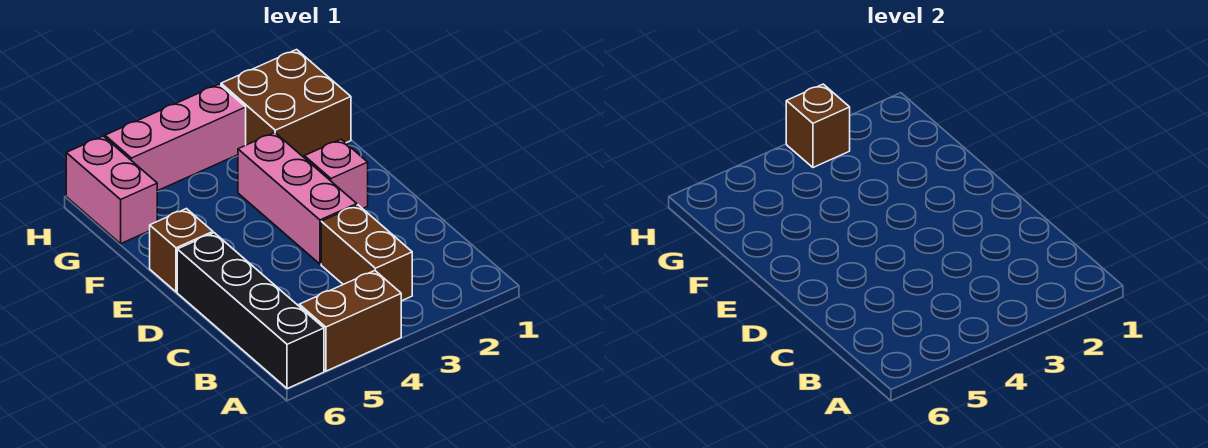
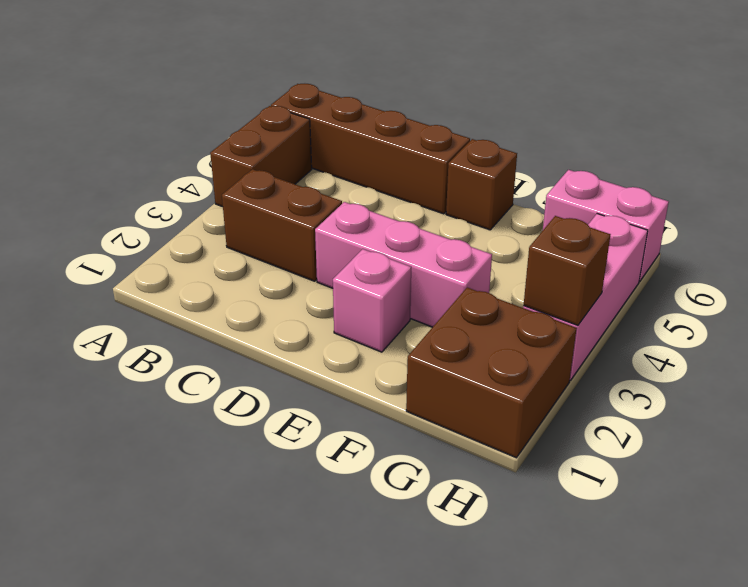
black 1x4 brick [177,233,324,389] -> brown 1x4 brick [271,84,470,214]

